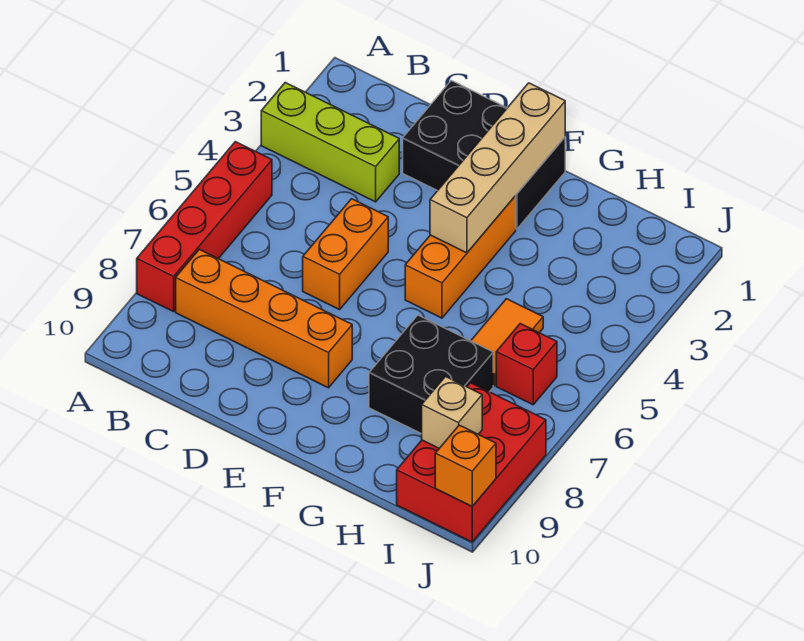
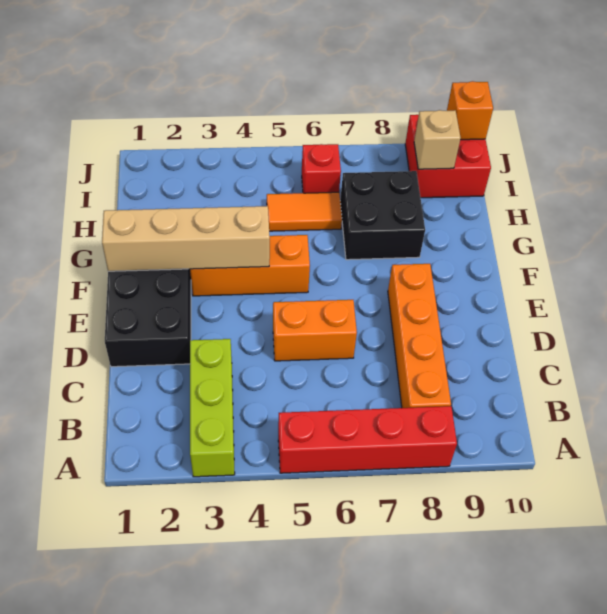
red 2x3 brick [397,383,546,542] -> red 2x2 brick [405,115,491,198]

